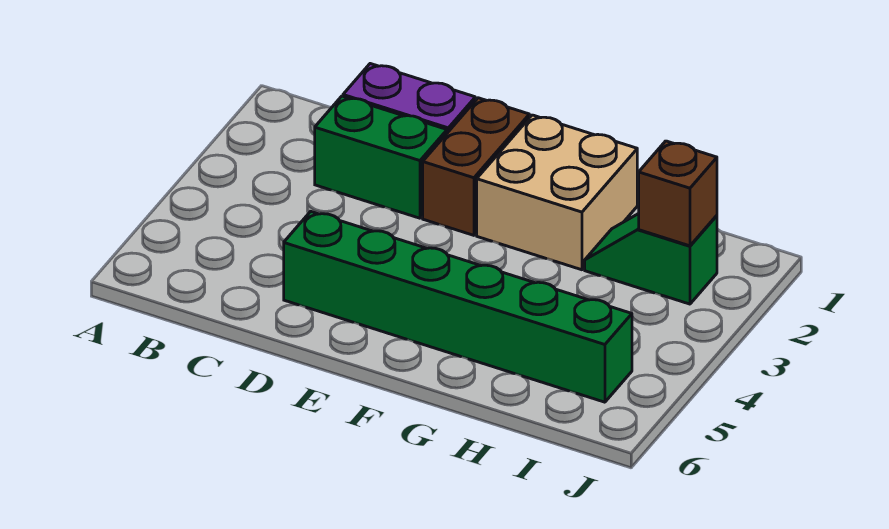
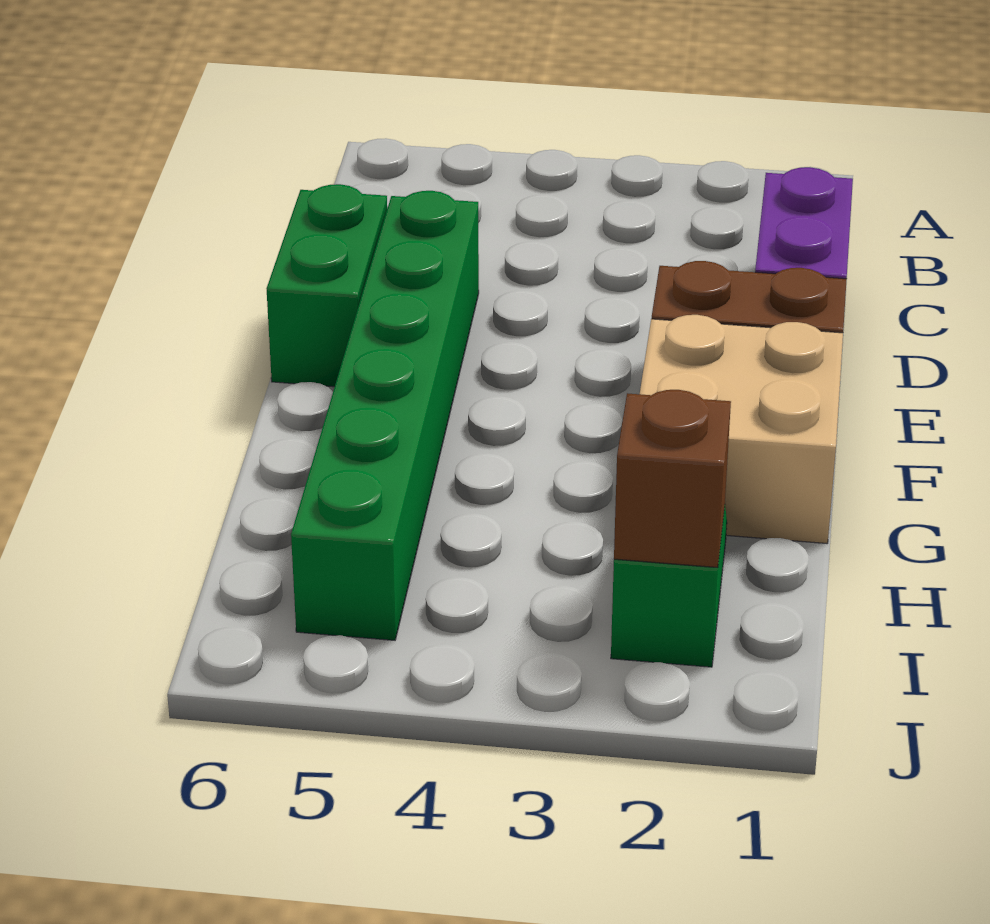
green 1x2 brick [315,96,447,218] -> green 1x2 brick moved to [266,184,387,387]

